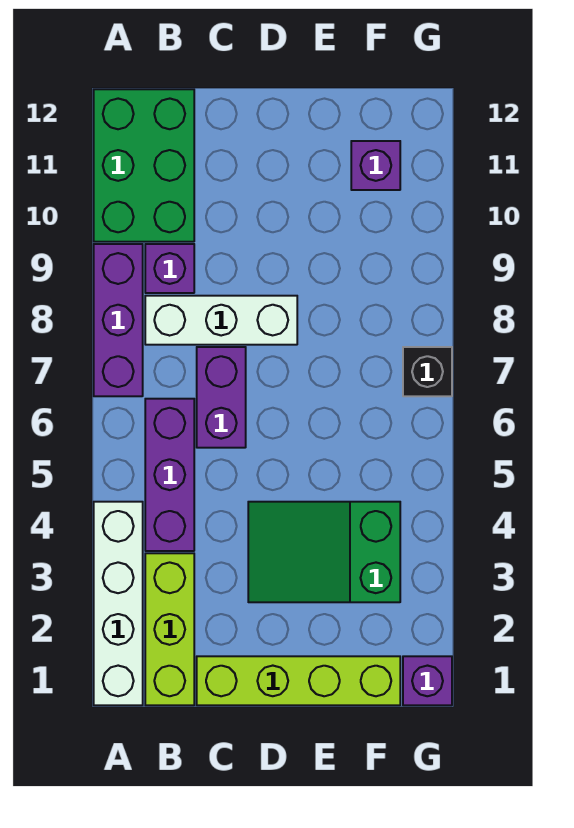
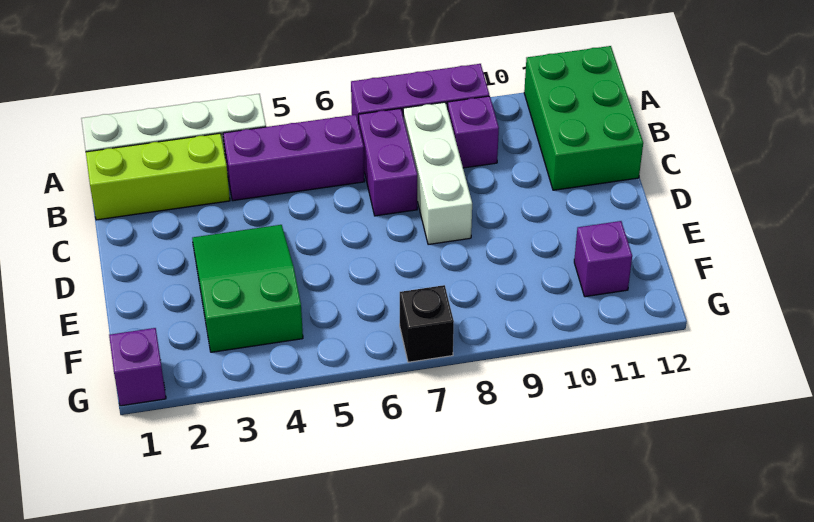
green 2x3 brick [94,89,194,242] -> green 2x3 brick turned to [524,46,643,190]
lime 1x4 brick [197,656,400,705] -> none
purple 1x2 brick [197,347,246,448] -> purple 1x2 brick turned to [359,108,417,216]

